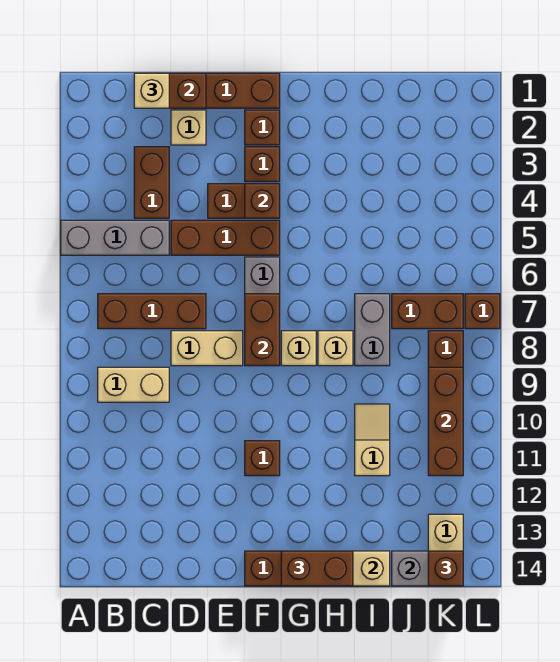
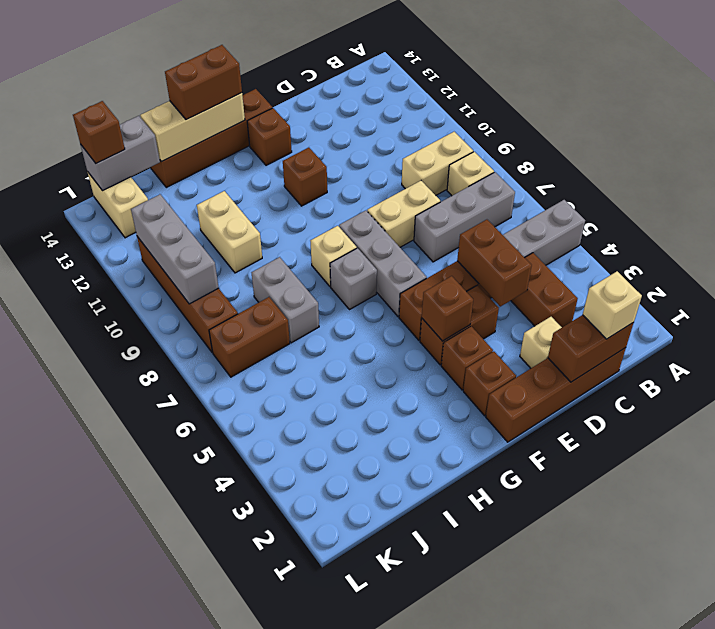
brown 1x3 brick [98,294,206,329] -> grey 1x3 brick [414,172,515,262]
brown 1x2 brick [245,294,280,366] -> brown 1x2 brick moved to [457,220,532,306]
none -> grey 1x1 brick [330,248,377,310]
tan 1x1 brick [318,331,353,366] -> tan 1x1 brick moved to [447,152,494,196]
tan 1x2 slope [355,404,390,476] -> tan 1x2 brick [197,191,262,273]
brown 1x3 brick [428,367,463,476] -> grey 1x3 brick [131,194,219,304]
brown 1x1 brick [465,294,500,329] -> brown 1x1 brick moved to [247,108,292,165]

